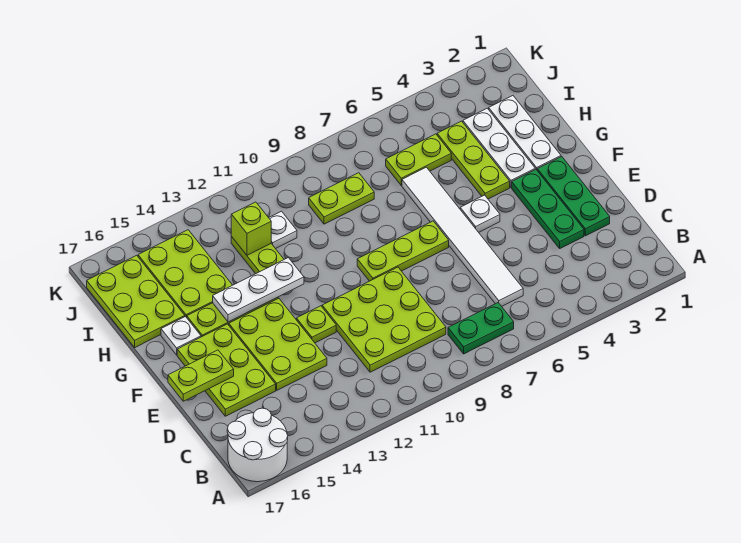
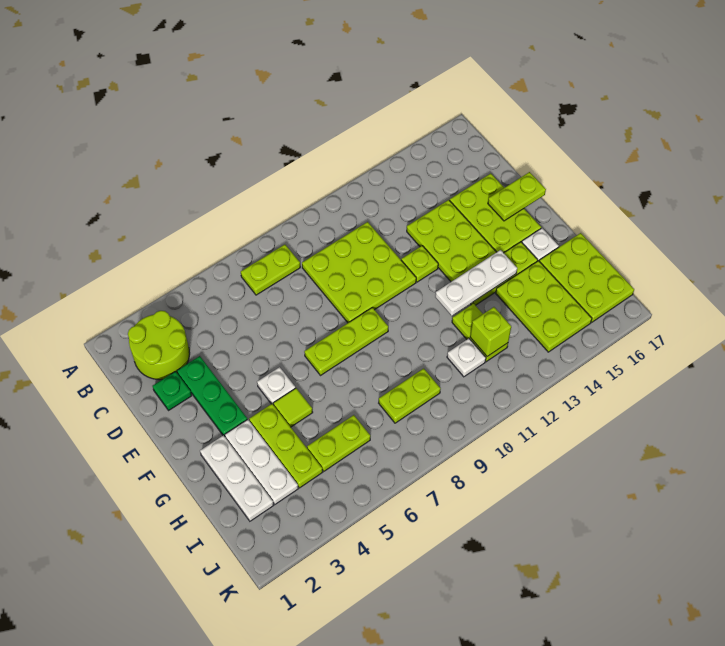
white 2x2 round brick [227,408,288,482] -> none
none -> lime 2x2 round brick [128,311,190,380]
green 1x2 plate [448,303,514,354] -> lime 1x2 plate [241,245,300,295]
white 1x6 tile [402,167,523,306] -> none
green 1x3 plate [537,157,610,236] -> green 1x1 plate [153,371,192,411]
none -> lime 1x1 tile [274,388,313,427]

